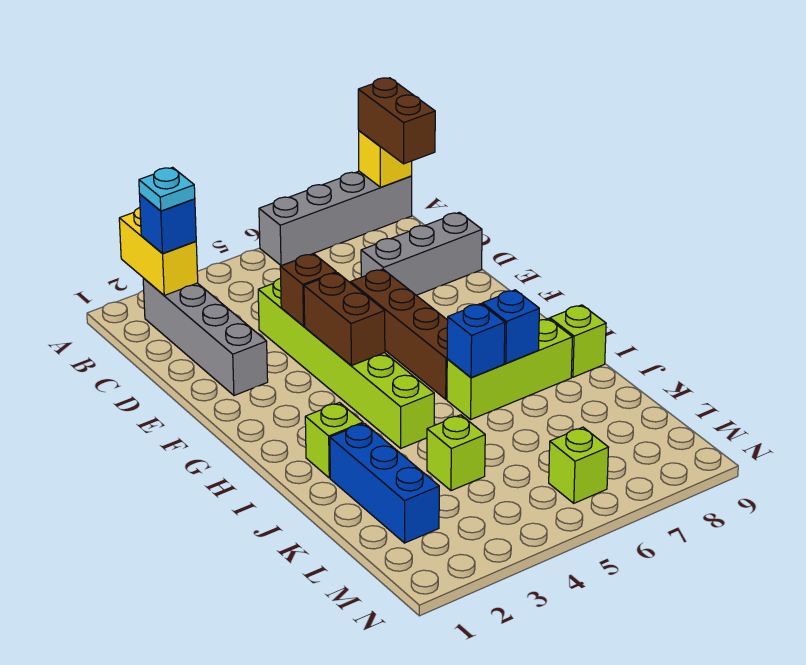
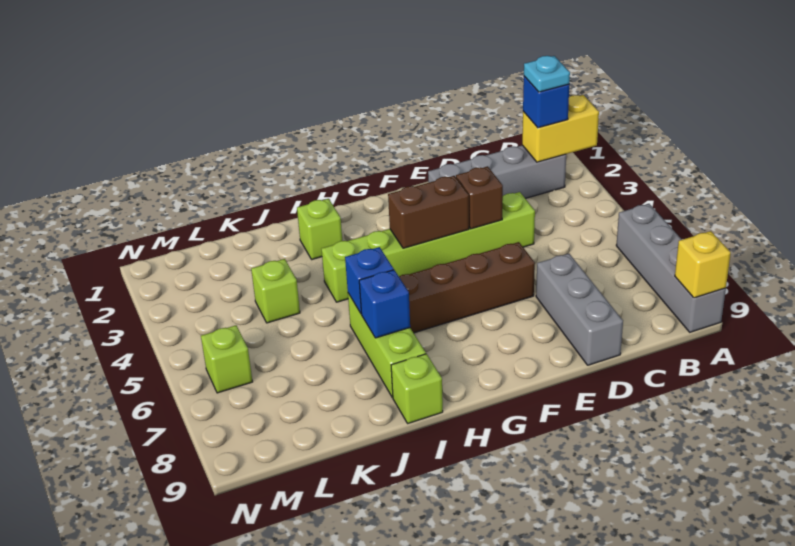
brown 1x2 brick [358,78,435,164] -> none
blue 1x3 brick [330,423,439,543] -> none

